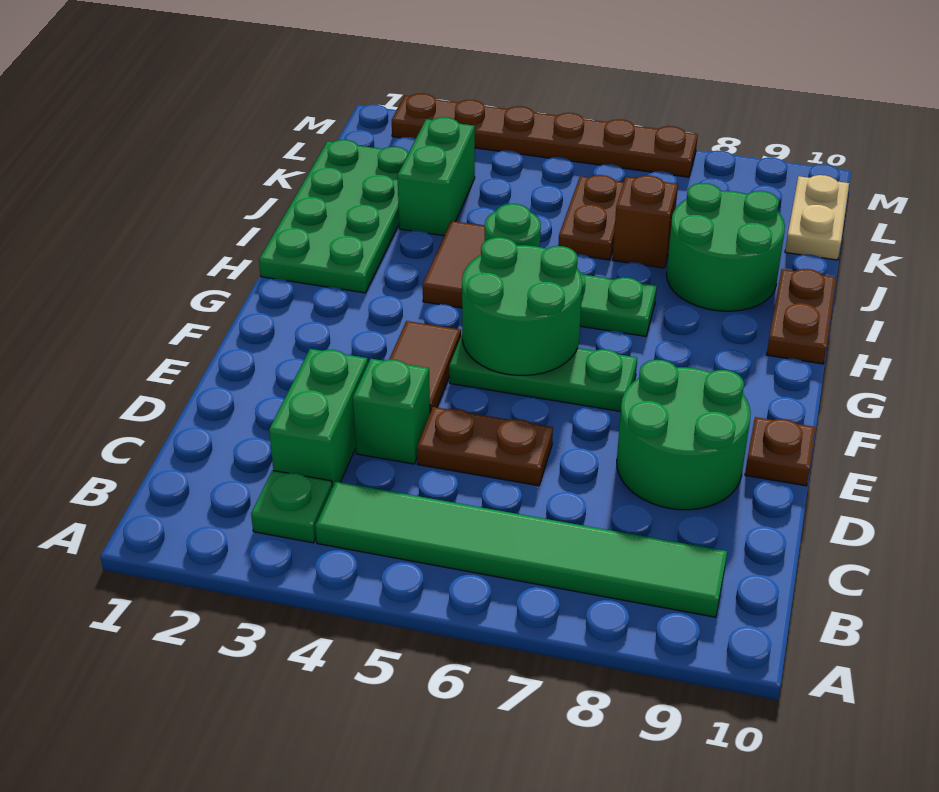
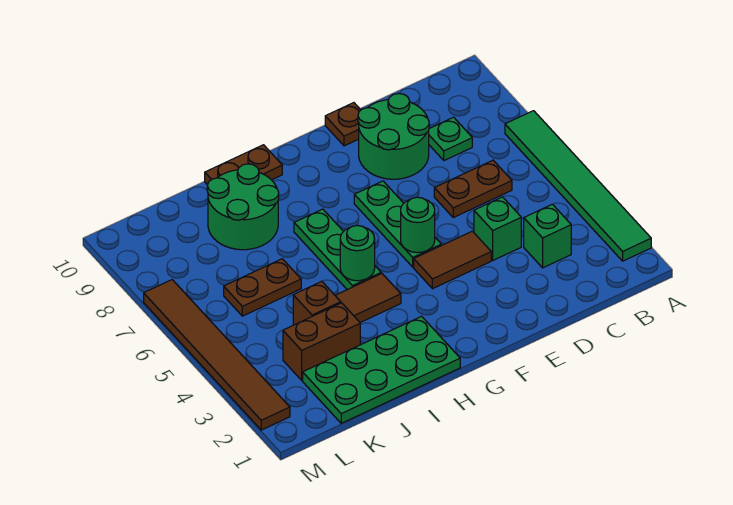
green 1x1 plate [251,470,332,543] -> green 1x1 plate moved to [429,117,472,160]
green 1x6 tile [315,482,727,617] -> green 1x6 tile moved to [505,111,651,261]
green 1x2 brick [269,349,368,486] -> green 1x1 brick [524,204,571,268]
brown 1x2 plate [417,407,553,486] -> brown 1x2 plate turned to [434,160,512,218]
green 2x2 round brick [462,237,582,375] -> green 1x1 round brick [401,197,435,253]
green 1x2 brick [397,117,475,236] -> brown 1x2 brick [283,303,360,380]
brown 1x1 brick [612,175,678,268] -> brown 1x1 brick moved to [293,281,341,325]
tan 1x2 plate [785,175,849,260] -> none
brown 1x6 plate [392,94,698,177] -> brown 1x6 tile [144,280,290,430]

